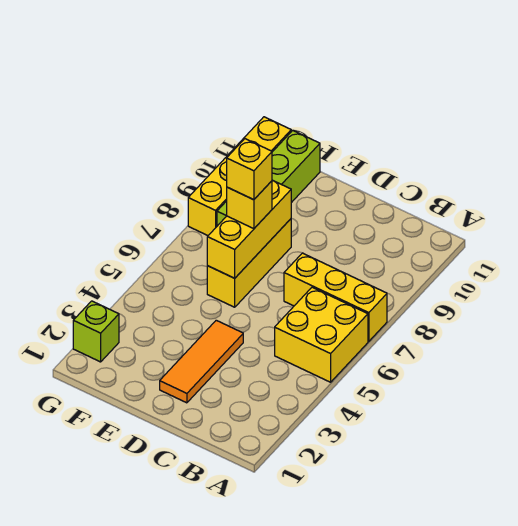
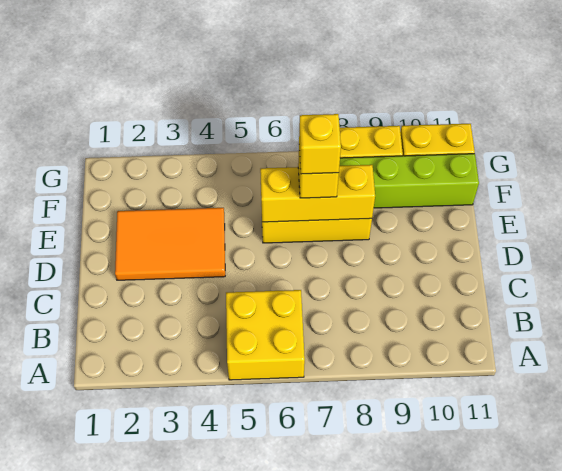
yellow 1x3 brick [284,253,387,341] -> none
orange 1x3 tile [160,320,243,403] -> orange 2x3 tile [115,208,225,280]
lime 1x1 brick [73,301,119,362] -> none

